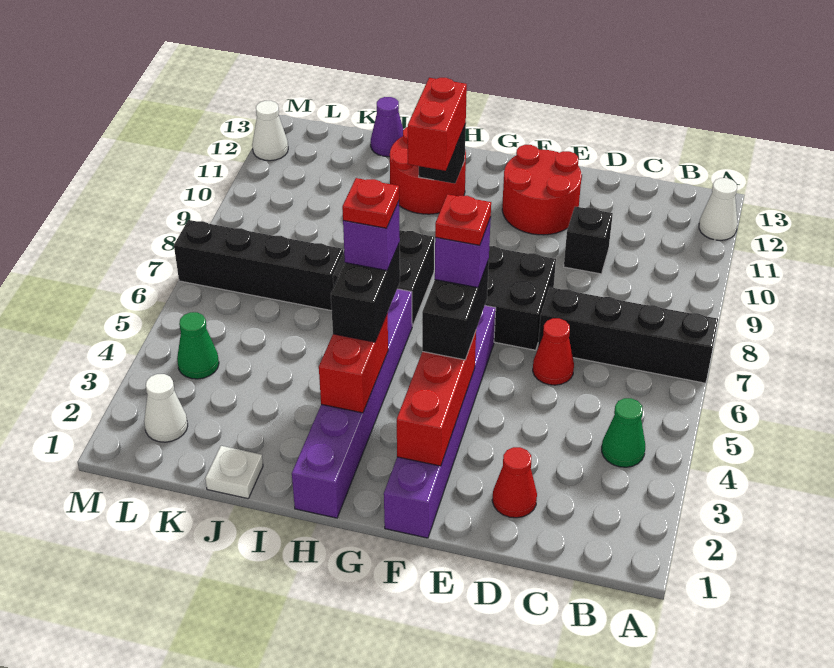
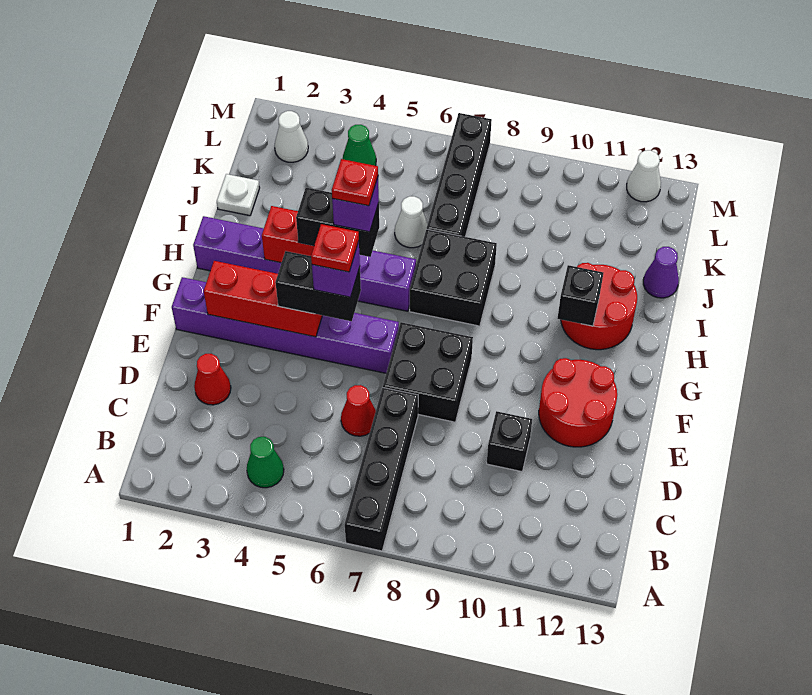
white 1x1 cone [699,178,737,240] -> white 1x1 cone moved to [395,196,428,248]
red 1x2 brick [408,78,467,171] -> none

